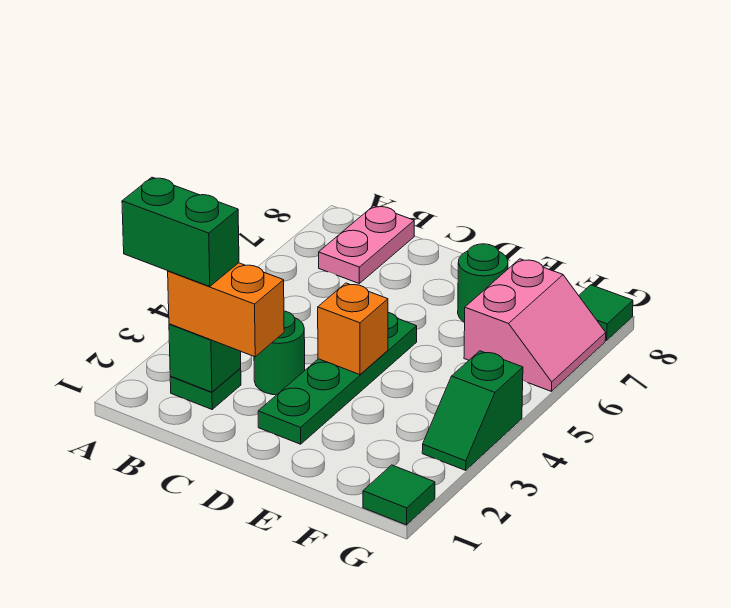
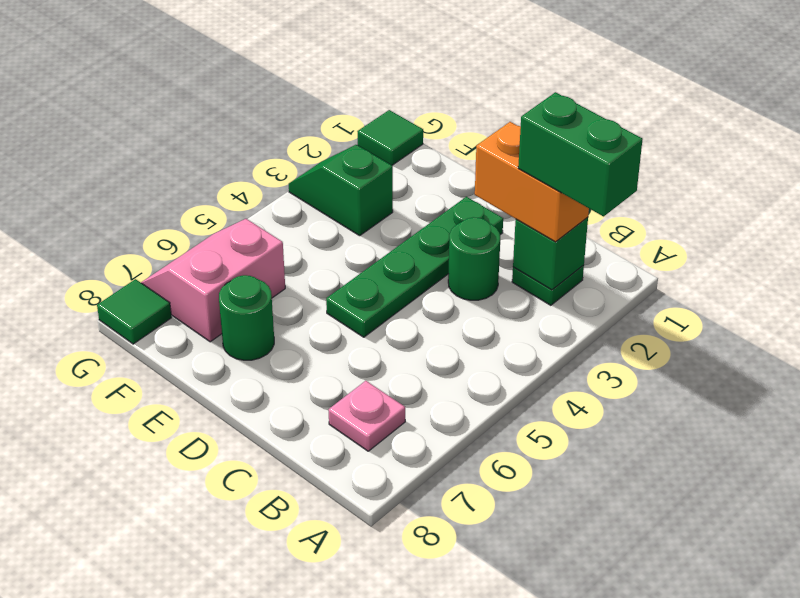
pink 1x2 plate [319,206,414,283] -> pink 1x1 plate [329,381,405,451]
orange 1x1 brick [318,283,388,375] -> none
green 1x2 slope [422,351,523,470] -> green 1x2 slope turned to [289,145,393,236]

